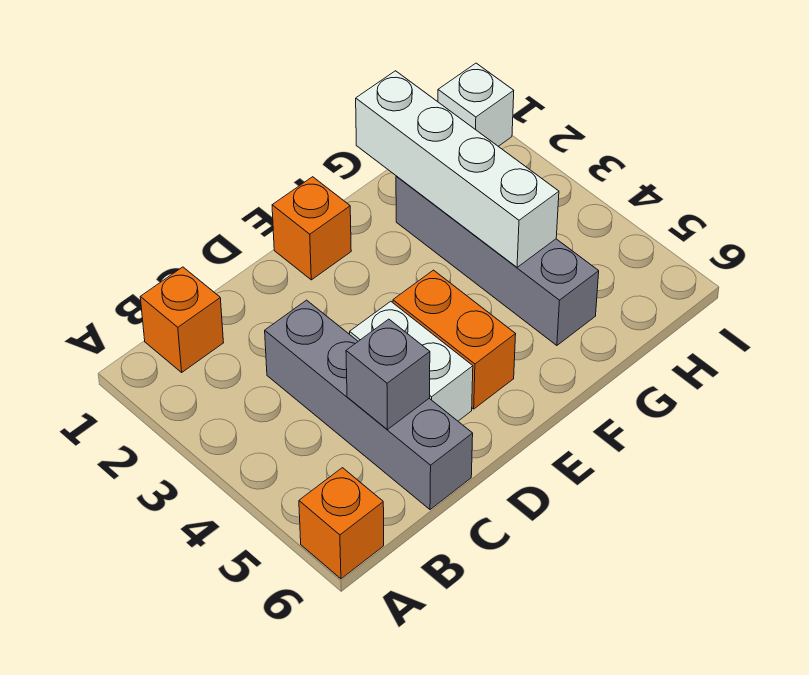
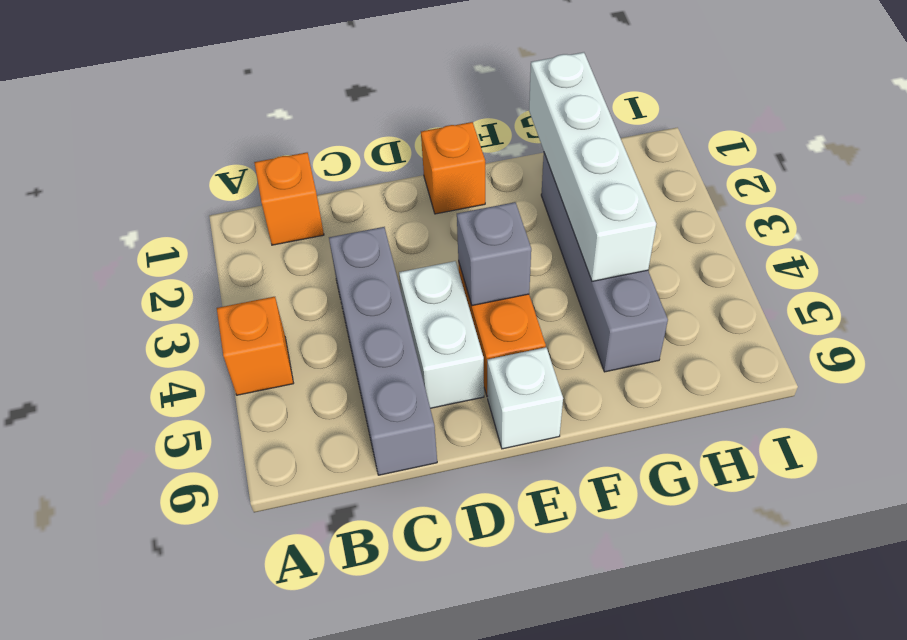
orange 1x1 brick [299,468,384,579] -> orange 1x1 brick moved to [217,297,294,395]
grey 1x1 brick [346,319,430,430] -> grey 1x1 brick moved to [457,202,531,306]
white 1x1 brick [438,63,514,146] -> white 1x1 brick moved to [487,347,563,449]

